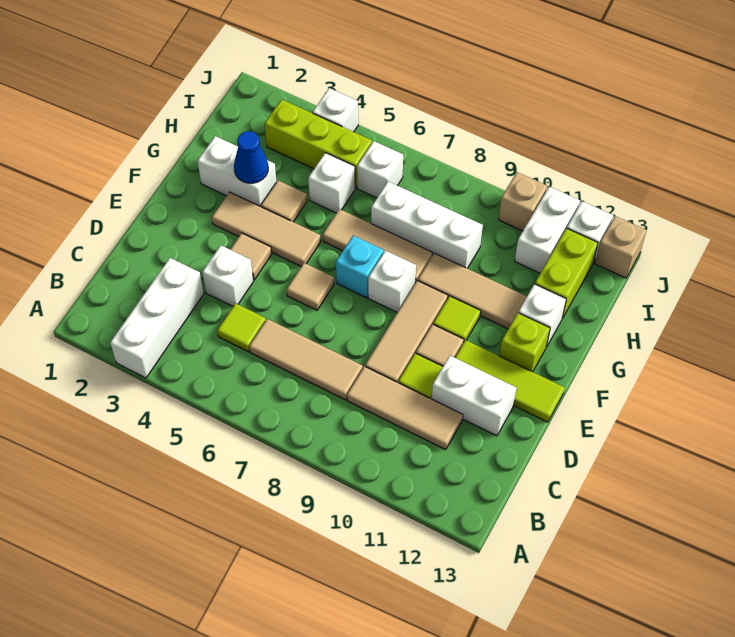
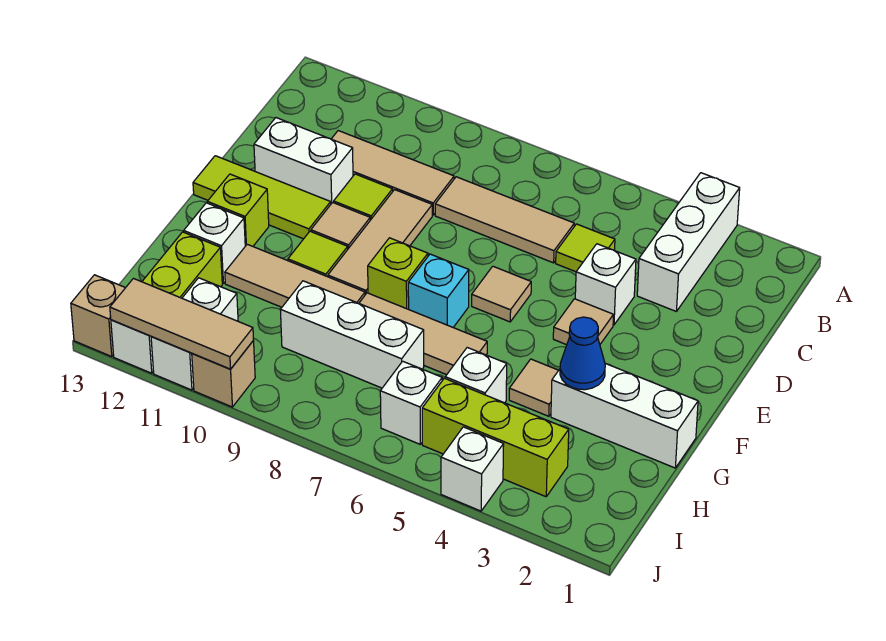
tan 1x3 tile [212,192,321,266] -> tan 1x3 tile moved to [110,279,254,369]
white 1x1 brick [368,251,416,312] -> lime 1x1 brick [368,238,428,309]
white 1x2 brick [198,136,276,207] -> white 1x3 brick [551,363,698,468]

